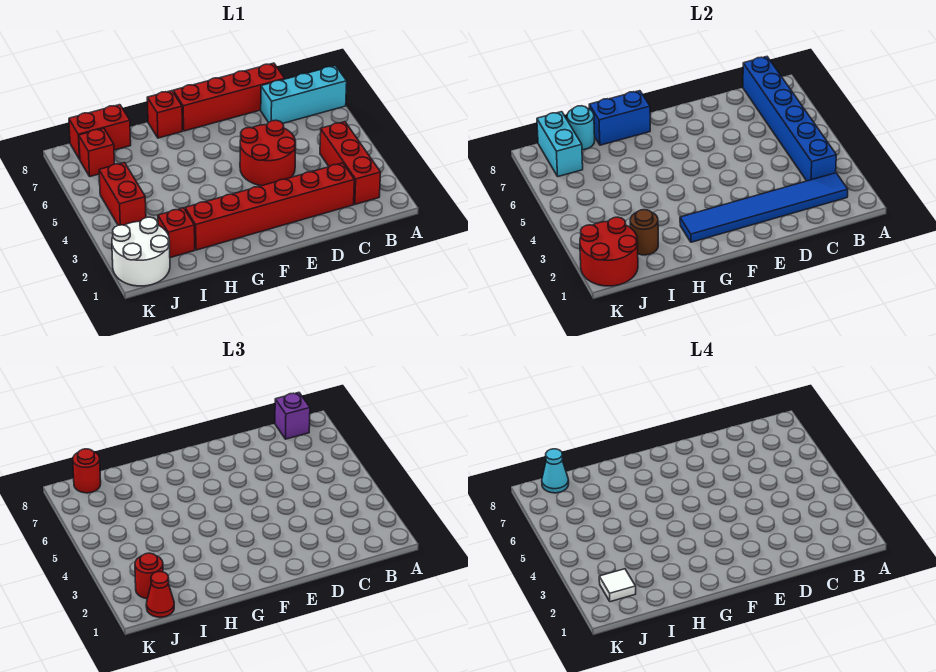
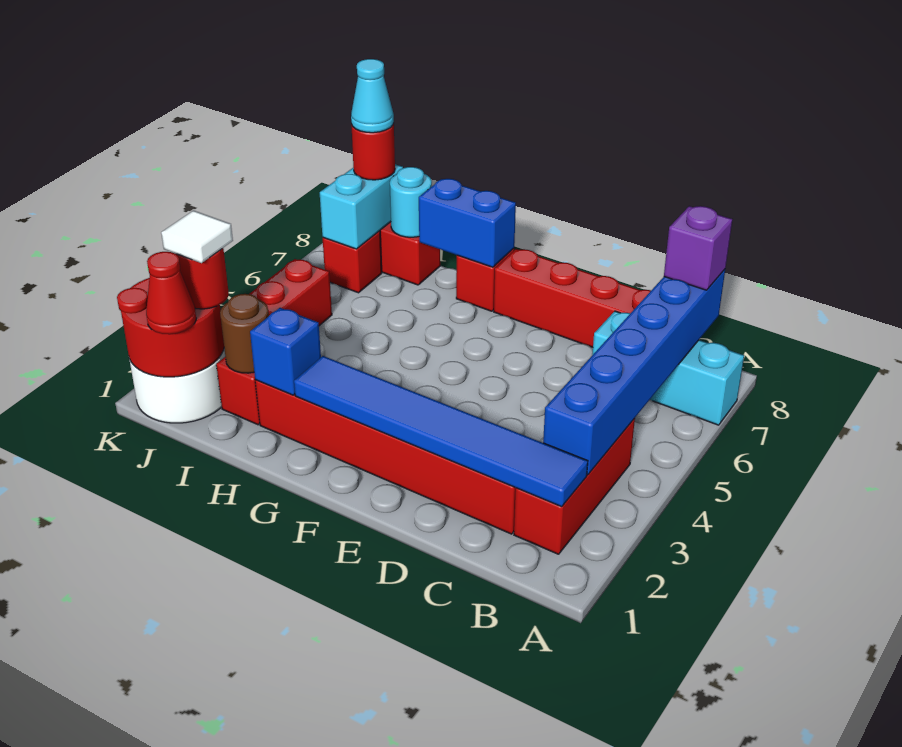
red 2x2 round brick [240,120,296,186] -> none
none -> blue 1x1 brick [250,308,321,395]

